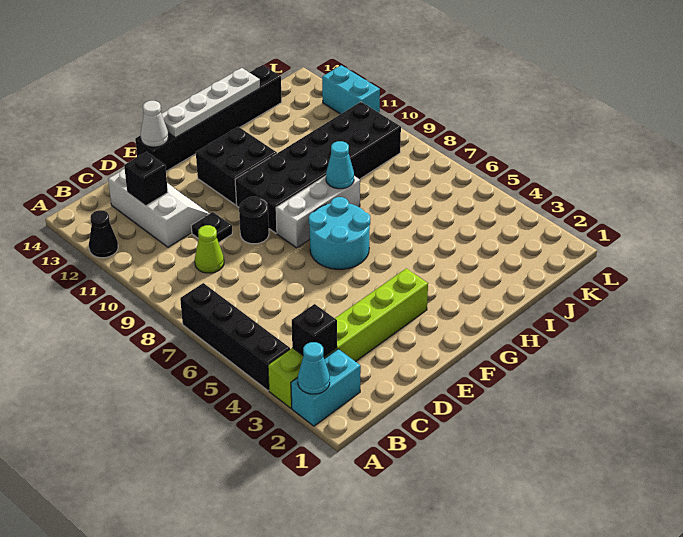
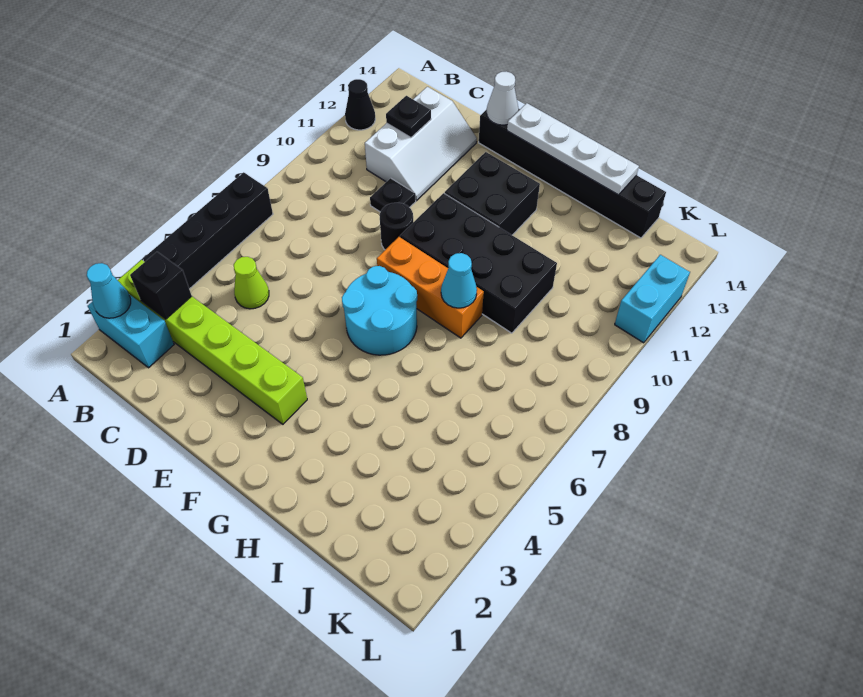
lime 1x1 cone [195,225,224,273] -> lime 1x1 cone moved to [234,257,269,309]
black 1x1 brick [124,152,168,206] -> black 1x1 plate [386,96,431,137]
white 1x3 brick [276,176,360,248] -> orange 1x3 brick [377,237,484,338]
black 2x6 brick [235,102,401,233] -> black 2x4 brick [400,193,557,333]

